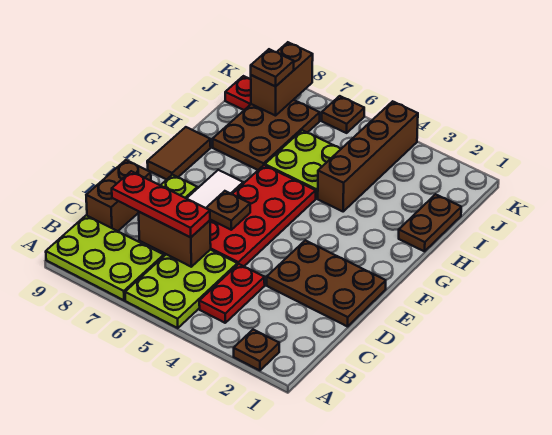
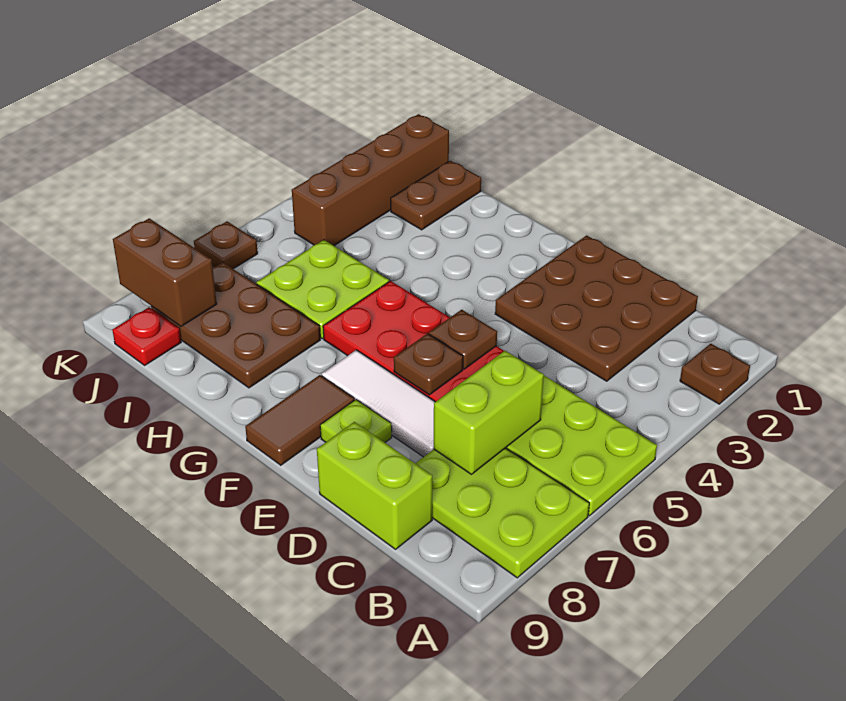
lime 2x3 plate [46,215,164,300] -> lime 2x3 plate turned to [415,448,589,578]
red 1x2 plate [199,264,265,323] -> none
brown 1x2 brick [139,212,211,267] -> lime 1x2 brick [434,351,544,474]
red 1x3 plate [112,171,210,238] -> none
brown 1x2 brick [86,160,151,231] -> lime 1x2 brick [317,422,432,549]
brown 2x3 plate [267,240,386,327] -> brown 3x3 plate [495,235,698,381]
brown 1x2 tile [147,127,211,180] -> brown 1x2 tile turned to [245,375,354,465]
brown 1x2 plate [399,194,461,251] -> brown 1x2 plate turned to [391,161,481,230]
brown 1x4 brick [318,101,418,211] -> brown 1x4 brick turned to [292,114,449,246]
brown 1x1 plate [251,49,294,86] -> brown 1x1 plate moved to [429,310,497,369]

